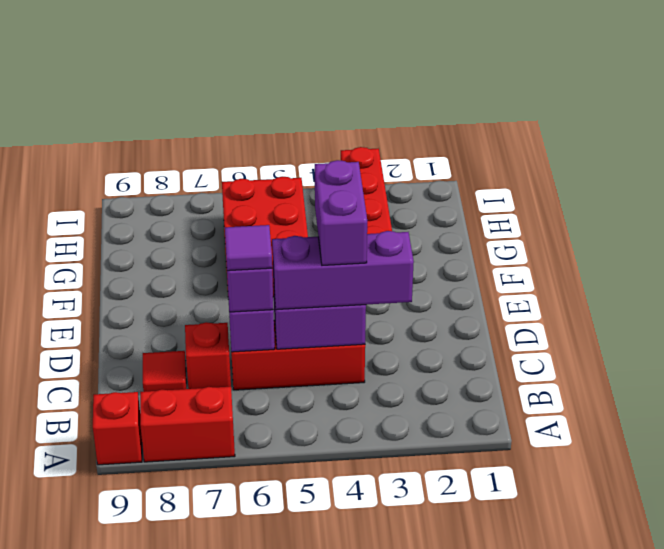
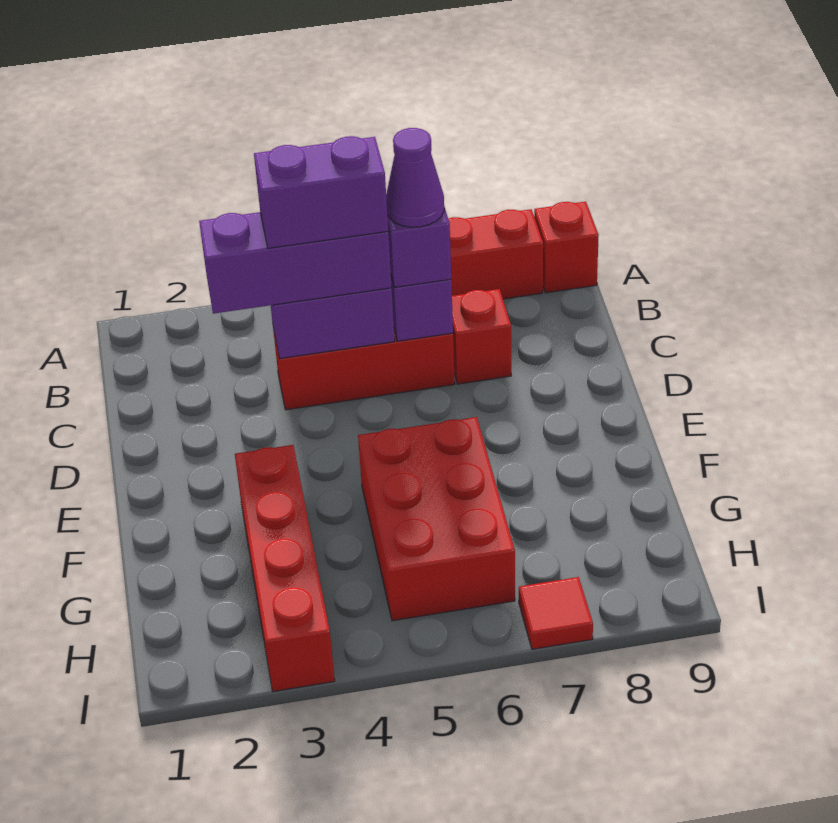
purple 1x2 brick [315,160,367,265] -> purple 1x2 brick turned to [254,136,388,248]
purple 1x1 tile [225,225,272,271] -> purple 1x1 cone [386,128,444,227]
red 1x1 tile [143,351,186,392] -> red 1x1 tile moved to [519,577,593,649]

